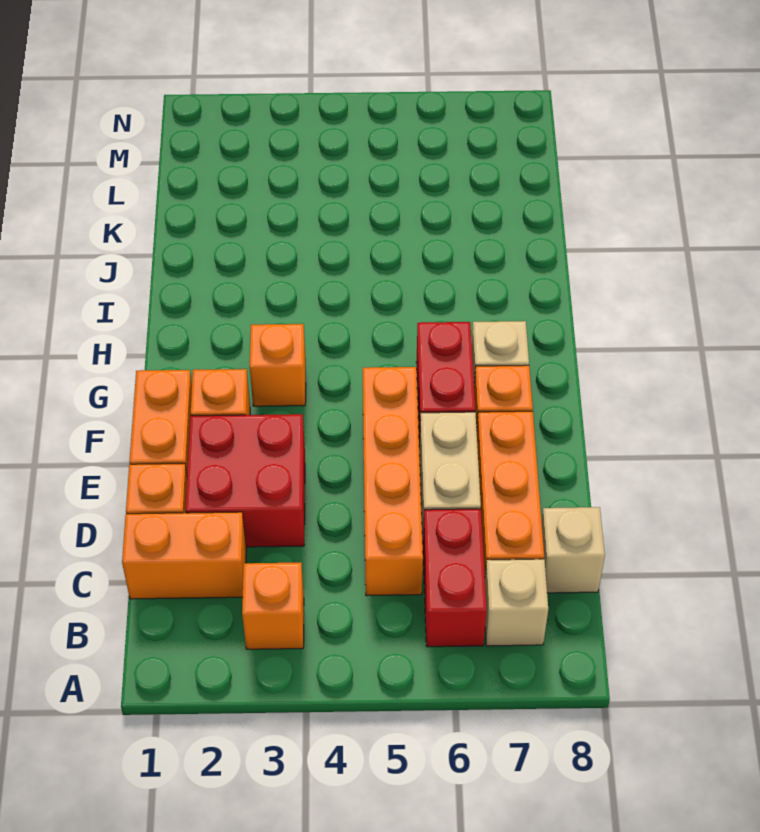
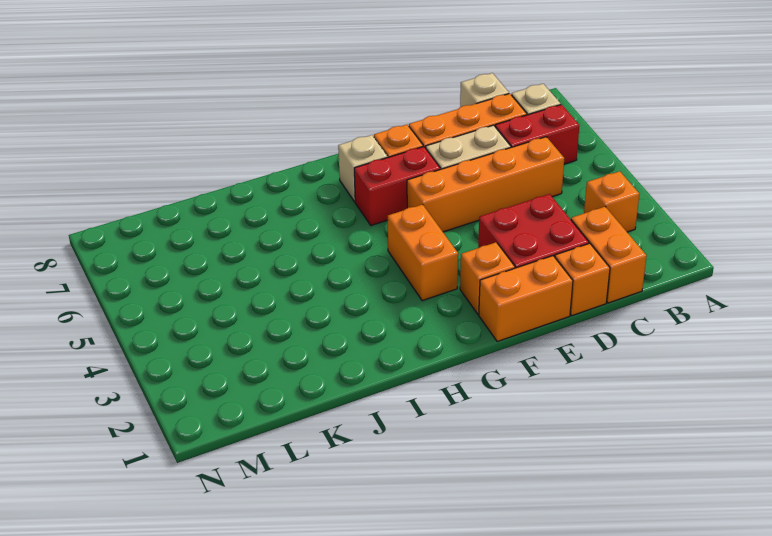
orange 1x1 brick [250,324,306,406] -> orange 1x2 brick [388,204,458,301]

